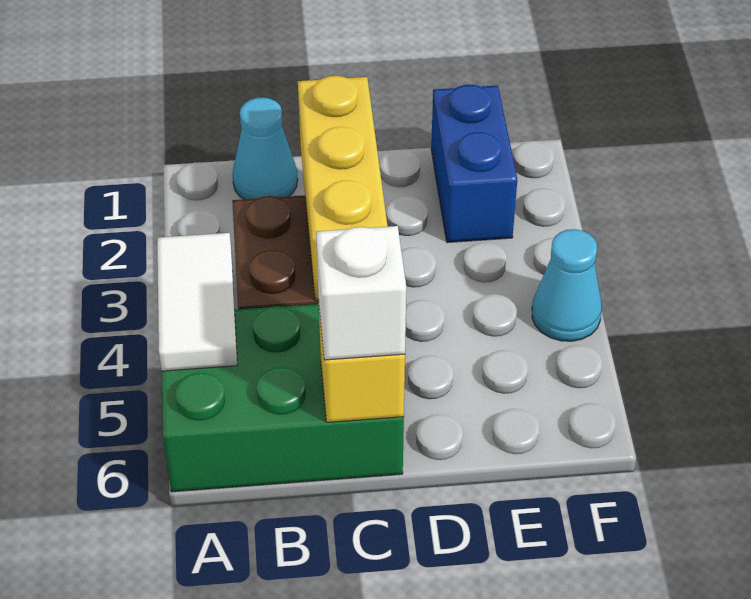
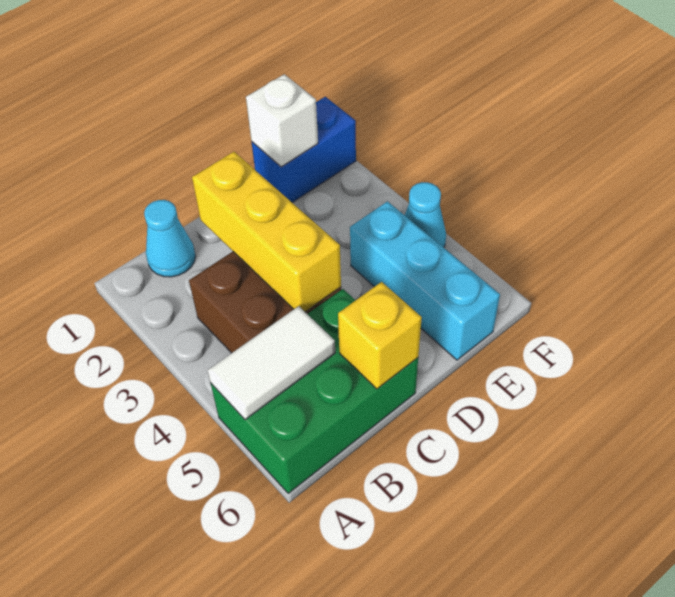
white 1x2 tile [157,233,237,371] -> white 1x2 tile turned to [208,306,335,420]
white 1x1 brick [316,226,406,360] -> white 1x1 brick moved to [246,74,318,167]
blue 1x2 brick [431,85,517,243] -> blue 1x2 brick turned to [252,97,356,202]
none -> cyan 1x3 brick [350,201,500,360]

